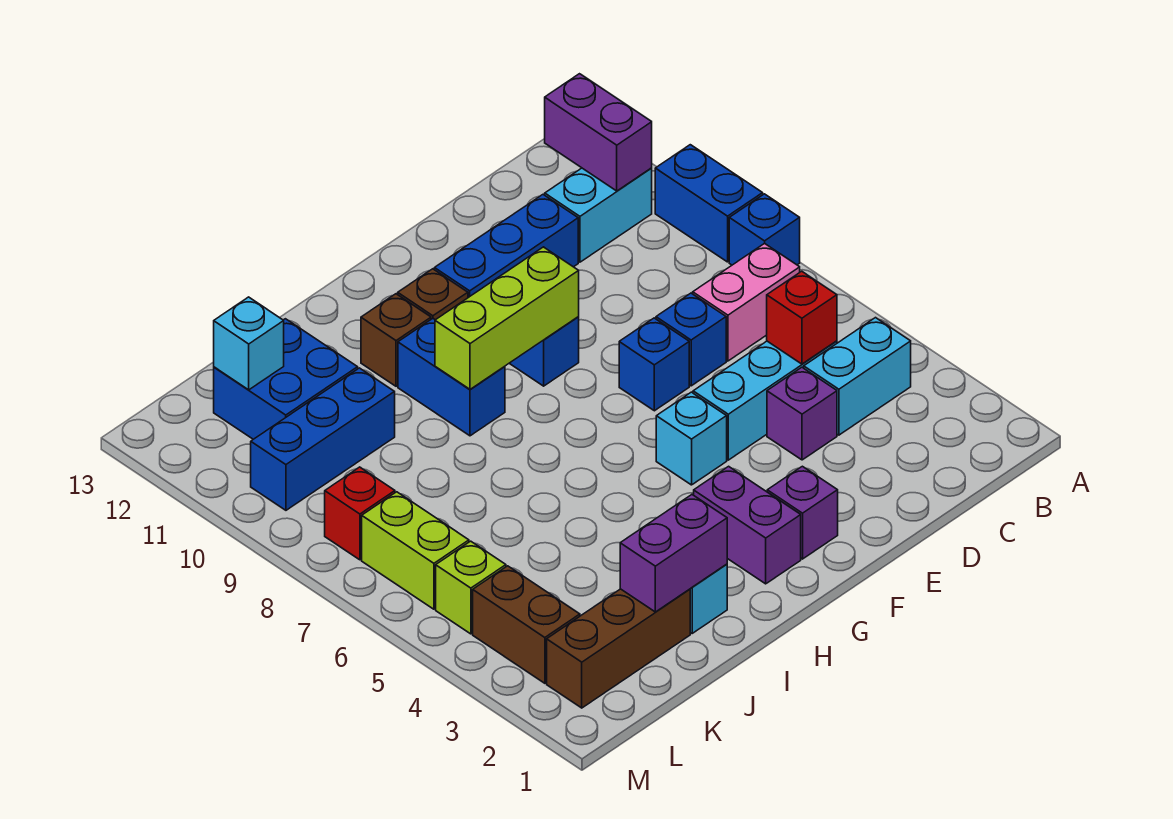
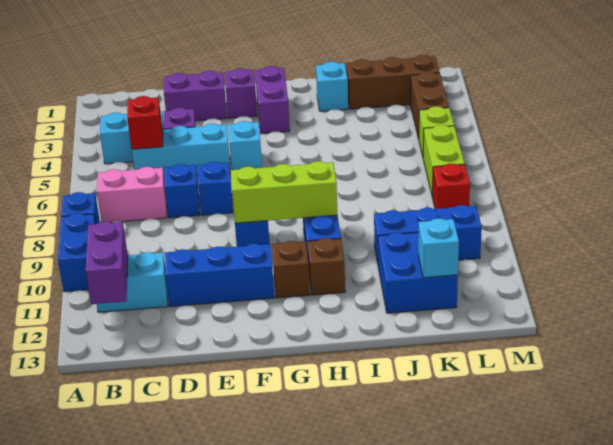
purple 1x2 brick [620,495,727,612] -> purple 1x2 brick moved to [164,71,227,121]

